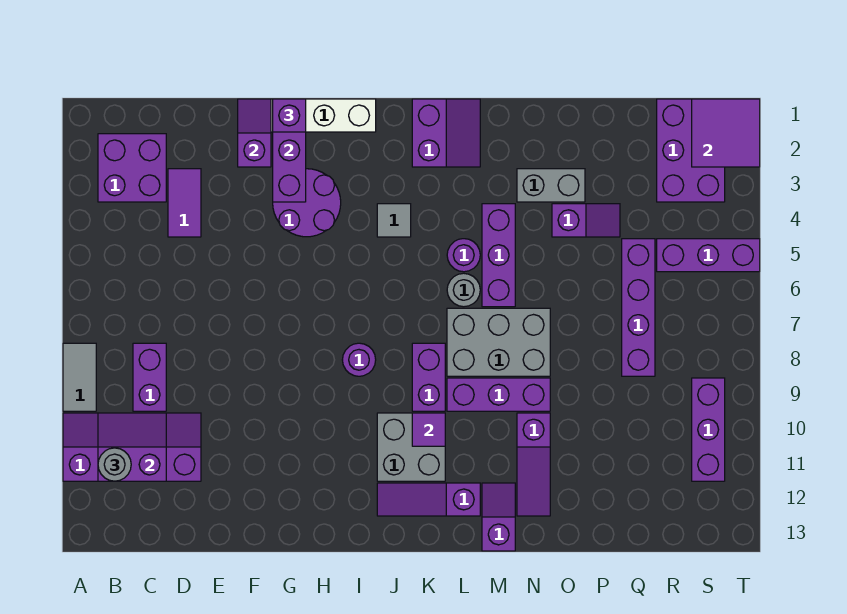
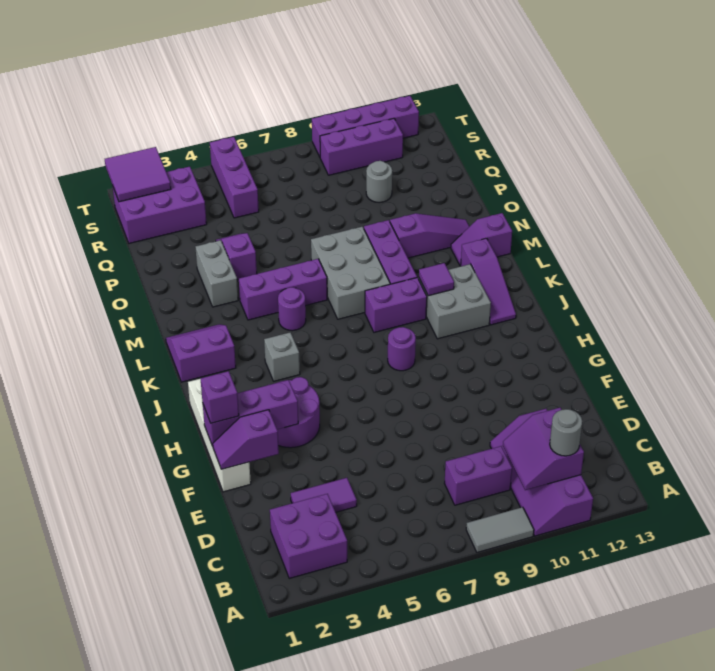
grey 1x1 tile [377,204,411,237] -> grey 1x1 brick [264,332,300,381]
grey 1x1 round brick [447,273,480,307] -> grey 1x1 round brick moved to [366,161,392,203]
purple 1x4 brick [622,239,655,376] -> purple 1x4 brick moved to [312,96,419,157]

